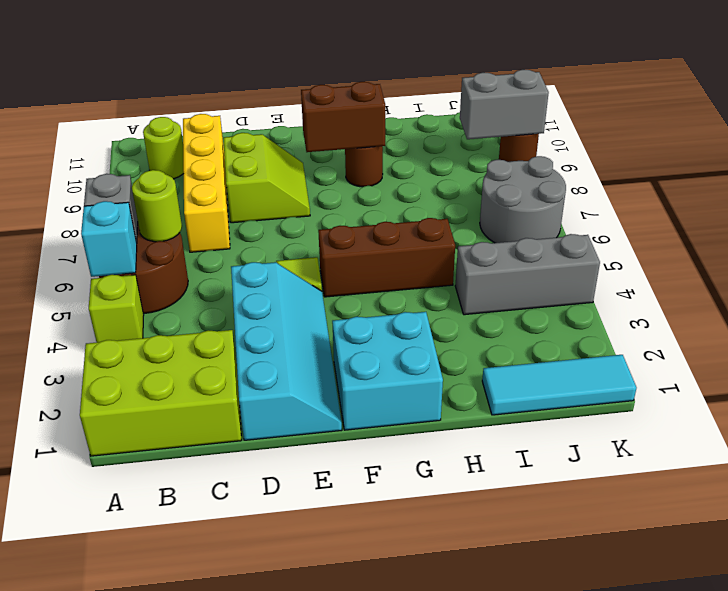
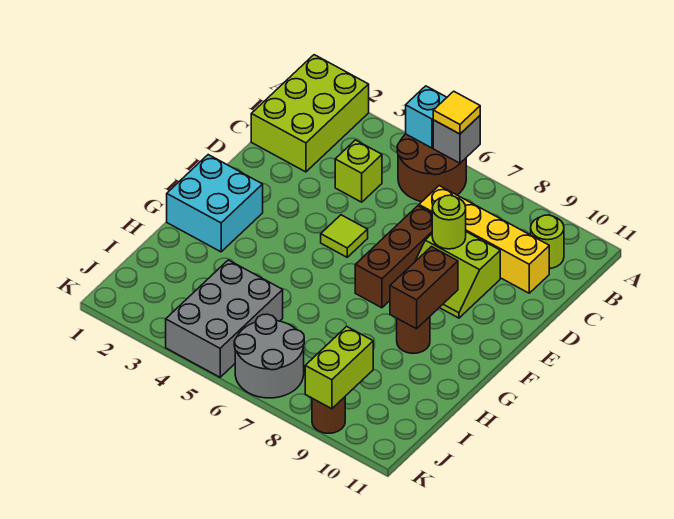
lime 1x1 brick [89,275,144,342] -> lime 1x1 brick moved to [335,140,382,202]
none -> yellow 1x1 tile [433,91,480,134]
lime 1x1 round brick [132,170,182,242] -> lime 1x1 round brick moved to [432,195,466,249]
cyan 2x4 slope [231,262,342,440] -> none
brown 1x3 brick [318,218,455,297] -> brown 1x3 brick moved to [355,206,432,308]
cyan 1x3 tile [482,355,636,415] -> none
grey 1x3 brick [455,234,600,315] -> grey 2x3 brick [166,260,283,377]
grey 1x2 brick [460,70,549,139] -> lime 1x2 brick [305,327,373,409]

